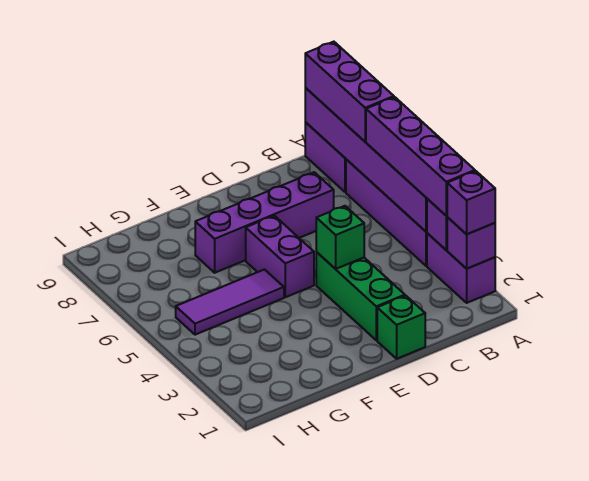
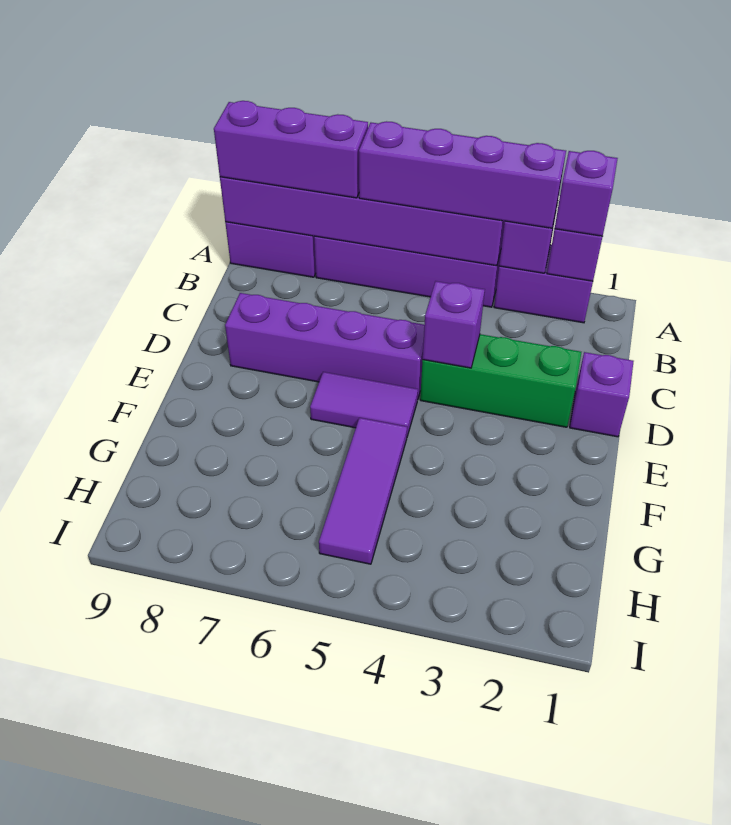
purple 1x4 brick [195,172,334,273] -> purple 1x4 brick turned to [225,293,425,400]
green 1x1 brick [377,296,425,359] -> purple 1x1 brick [570,352,634,437]
green 1x1 brick [316,206,364,269] -> purple 1x1 brick [423,281,485,368]
purple 1x2 brick [246,216,314,297] -> purple 1x2 tile [310,372,418,436]

